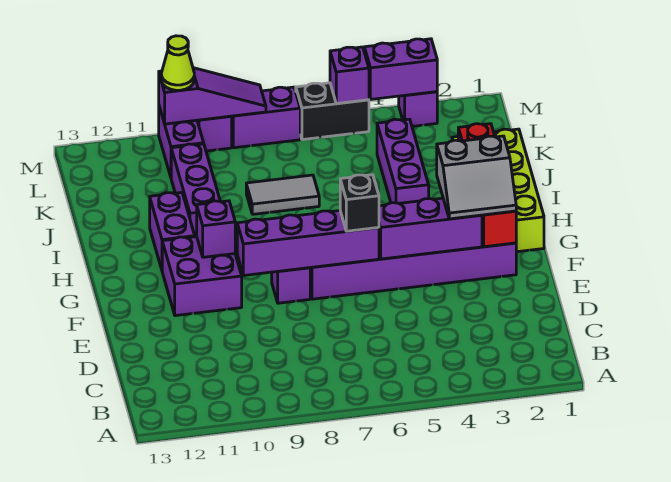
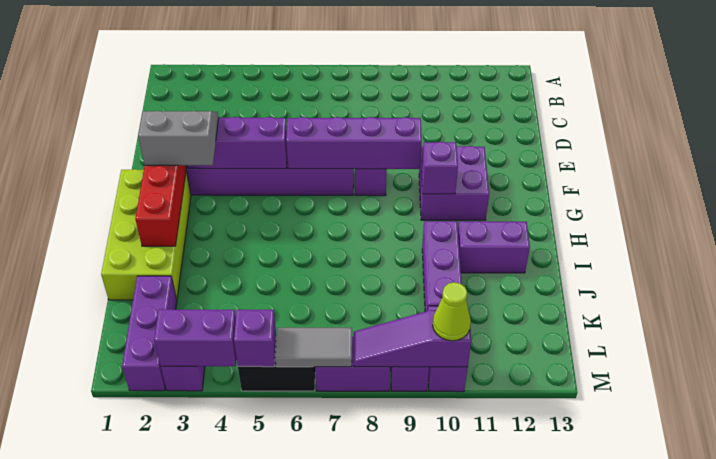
black 1x1 brick [340,175,379,231] -> none
purple 1x2 brick [150,192,195,269] -> purple 1x2 brick turned to [458,221,530,273]
purple 1x3 brick [377,119,429,203] -> purple 1x3 brick moved to [122,276,177,391]
grey 1x2 tile [246,175,319,214] -> grey 1x2 tile moved to [276,328,352,367]

